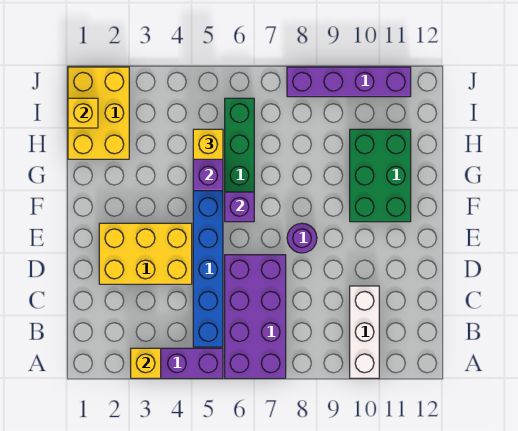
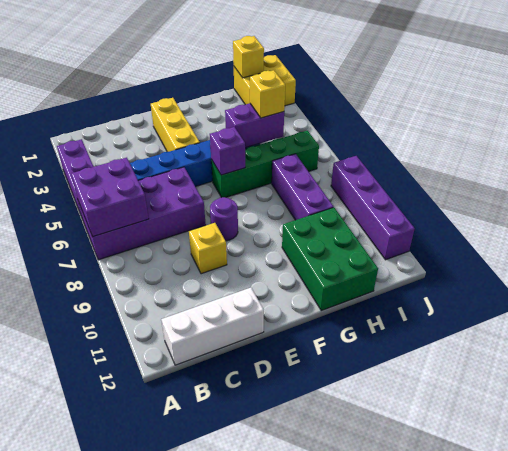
yellow 1x1 brick [131,348,161,378] -> yellow 1x1 brick moved to [189,223,227,274]
none -> purple 2x2 brick [71,158,149,237]
white 1x3 brick [350,286,379,378] -> white 1x3 brick moved to [161,288,264,365]
yellow 2x3 brick [99,223,192,284] -> yellow 1x3 brick [151,98,200,152]
green 2x3 brick [350,129,411,222] -> green 2x3 brick turned to [282,207,378,311]
yellow 2x3 brick [68,67,129,159] -> yellow 2x2 brick [234,55,296,106]
none -> purple 1x3 brick [272,154,333,220]

